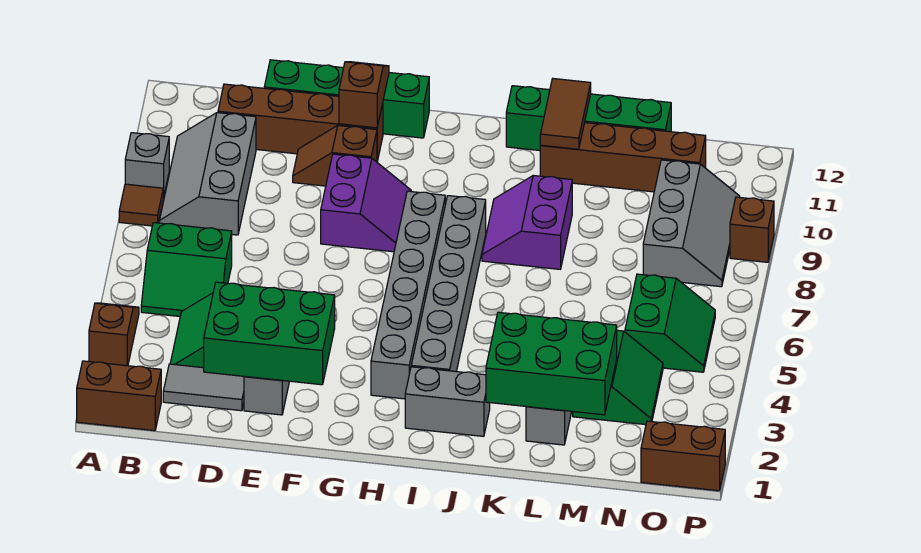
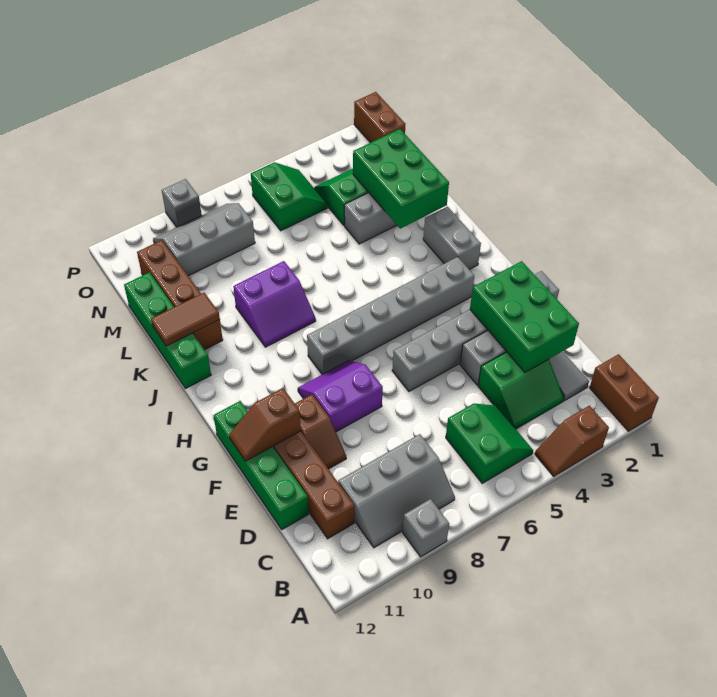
brown 1x1 tile [119,184,163,226] -> none
grey 1x6 brick [411,196,486,372] -> grey 1x6 brick moved to [392,271,559,391]
green 2x2 slope [625,274,715,372] -> green 2x2 slope turned to [251,162,328,231]
brown 1x1 brick [730,197,774,262] -> grey 1x1 brick [162,179,202,227]

